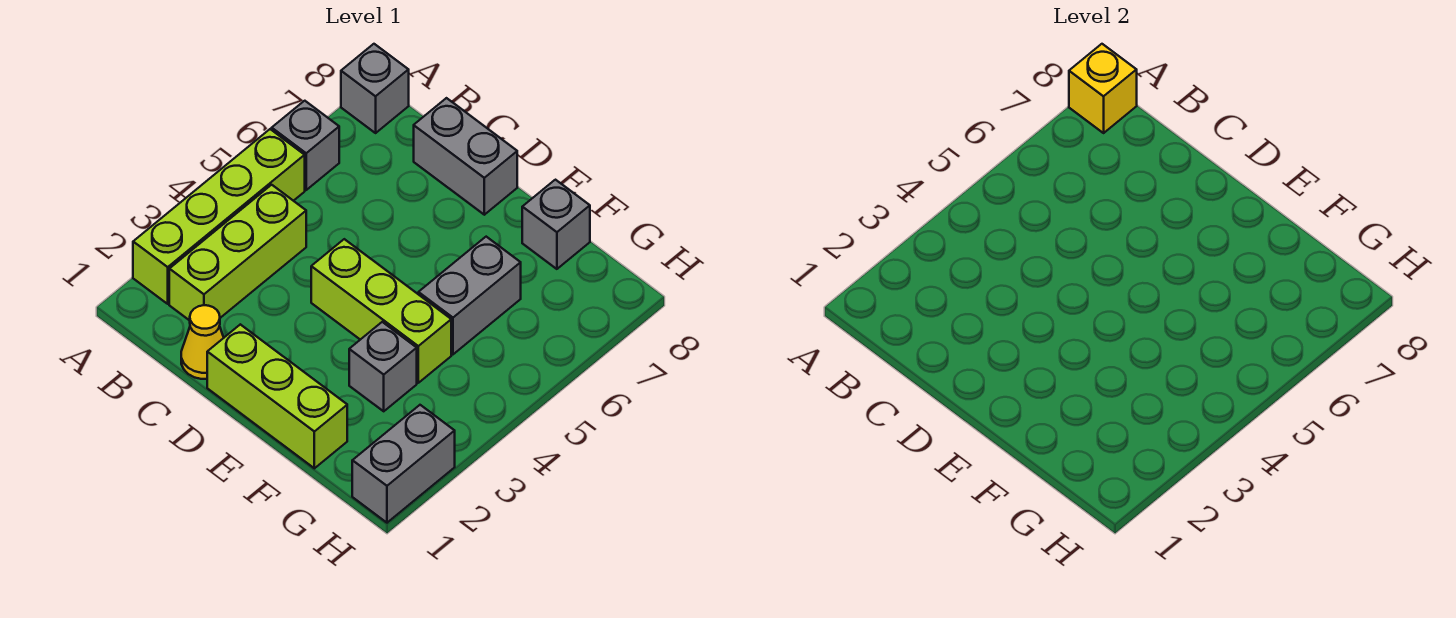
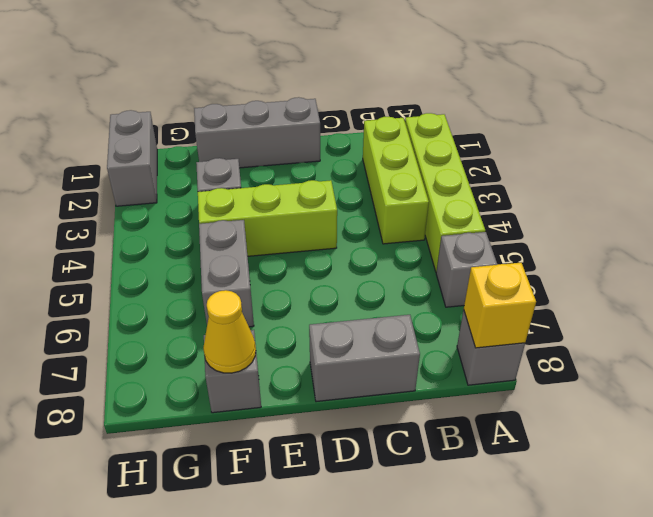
yellow 1x1 cone [181,305,224,379] -> yellow 1x1 cone moved to [203,290,256,373]
lime 1x3 brick [207,324,347,468] -> grey 1x3 brick [194,97,320,168]

